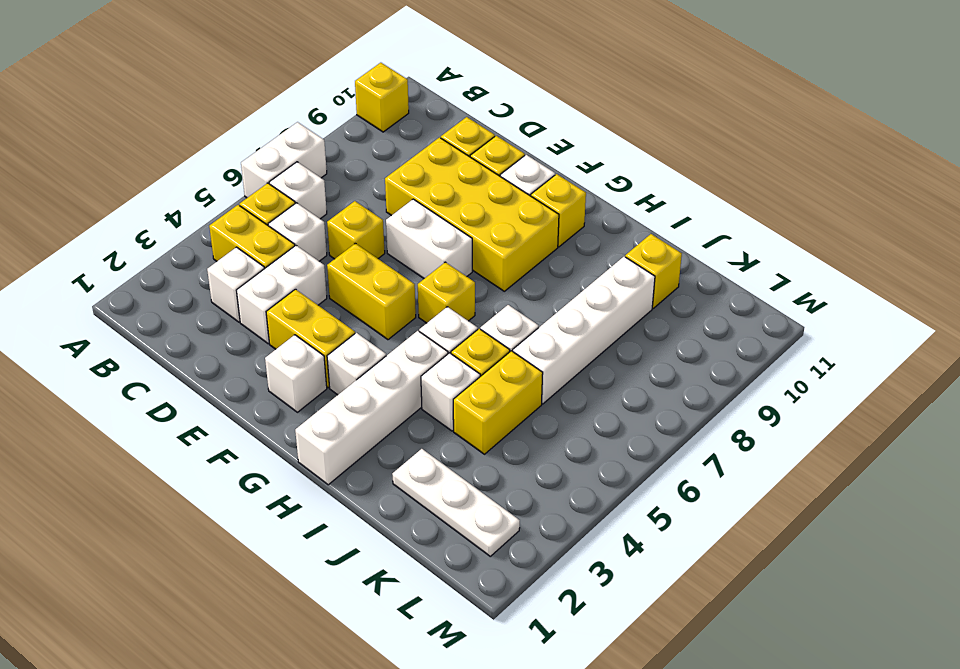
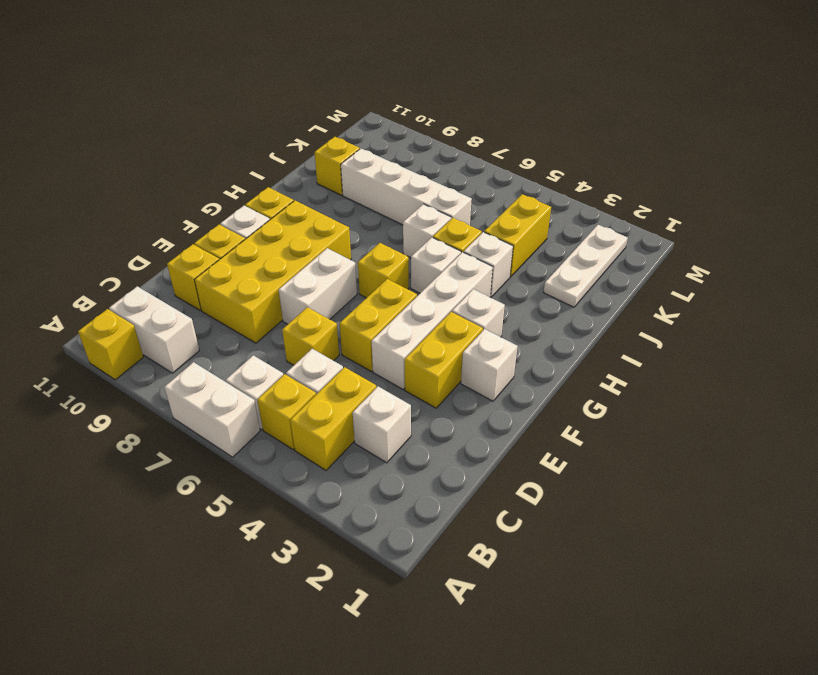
white 1x2 brick [236,246,327,344] -> white 1x2 brick moved to [109,286,199,373]
white 1x4 brick [295,331,448,485] -> white 1x4 brick turned to [372,252,493,389]
yellow 1x2 brick [453,351,543,454] -> yellow 1x2 brick turned to [484,194,551,277]

